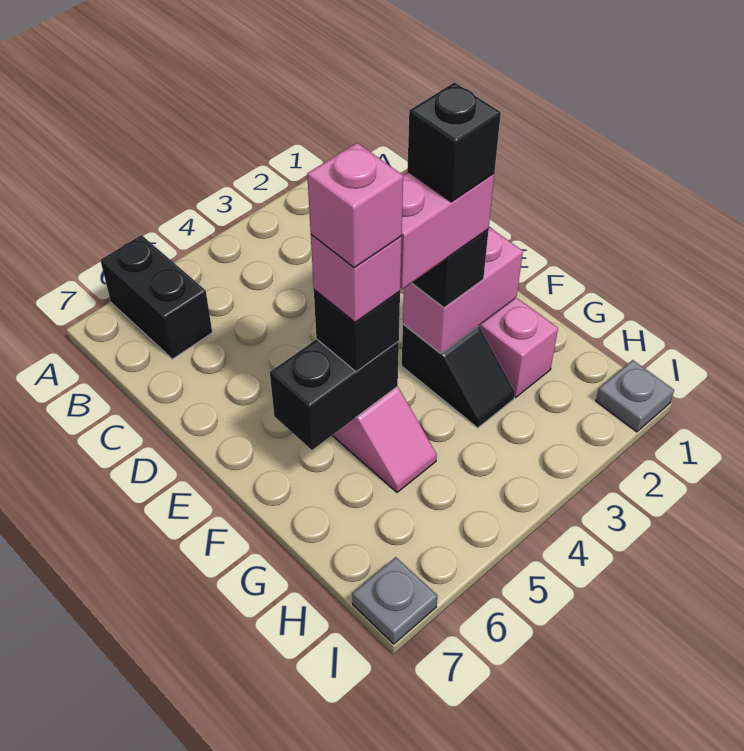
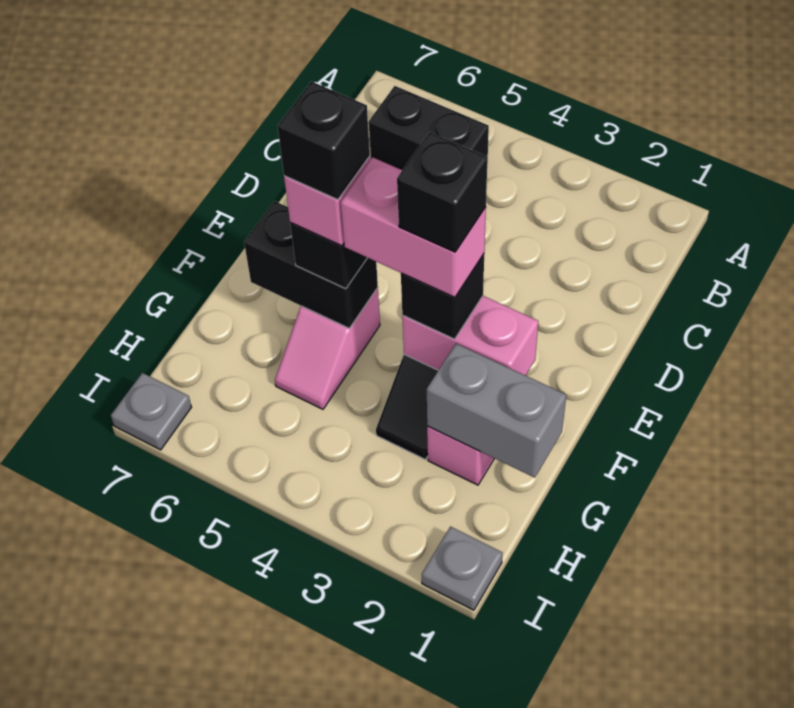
black 1x2 brick [100,235,212,359] -> black 1x2 brick turned to [369,86,489,170]
pink 1x1 brick [307,143,403,268] -> black 1x1 brick [278,81,370,200]
none -> grey 1x2 brick [427,343,566,478]

